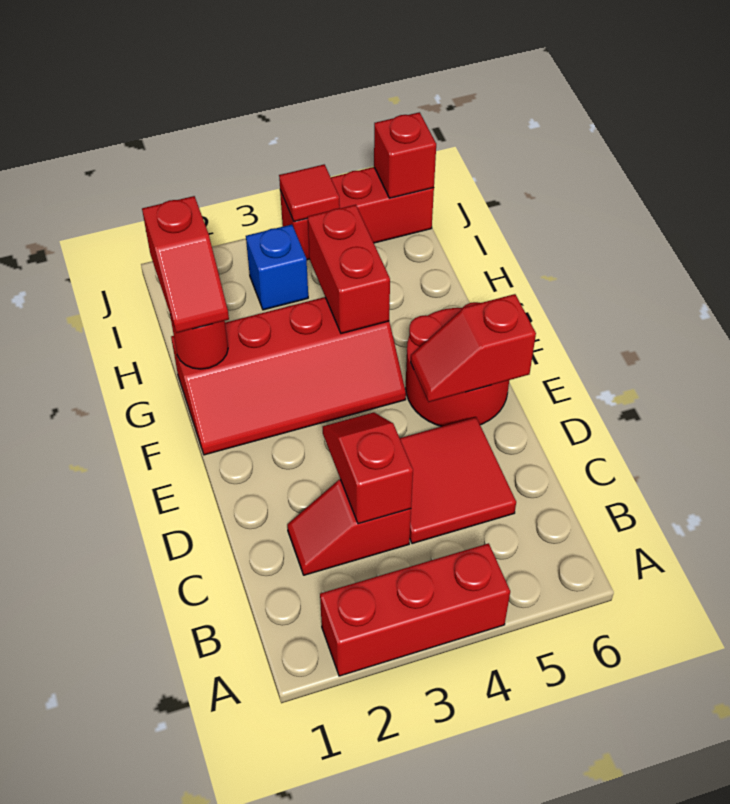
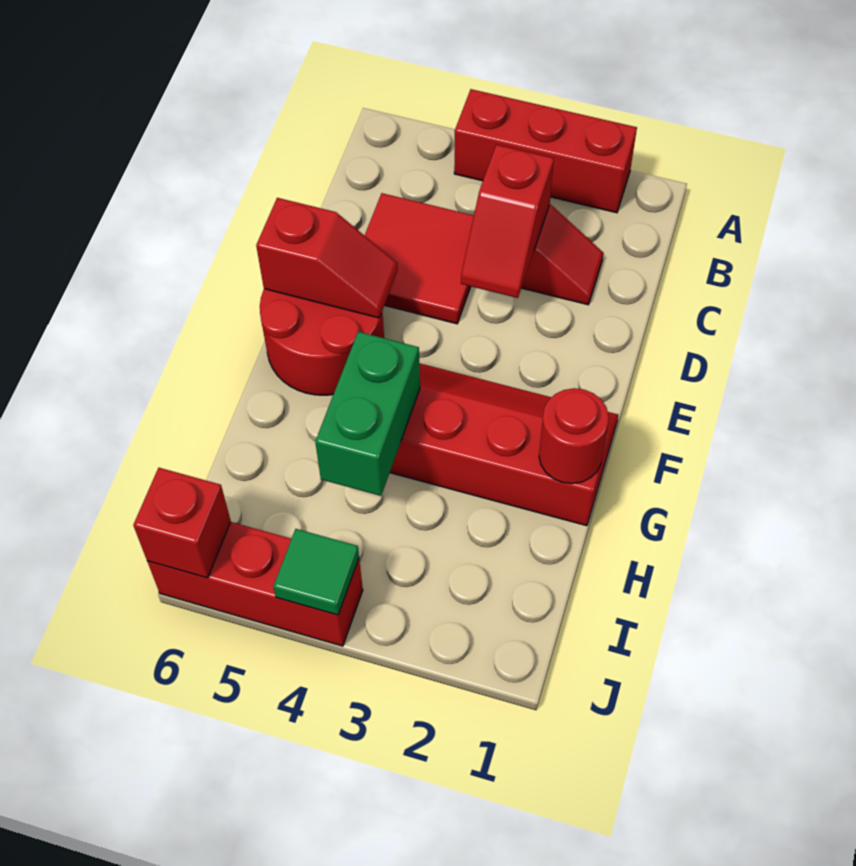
red 1x2 slope [142,196,229,333] -> none
red 1x2 brick [308,205,390,333] -> green 1x2 brick [315,332,420,496]
blue 1x1 brick [246,225,308,310] -> none
red 1x1 tile [279,164,340,222] -> green 1x1 tile [273,529,359,615]

